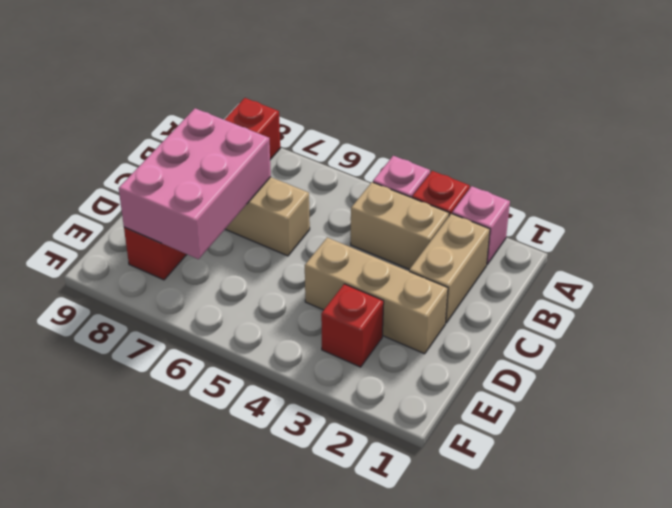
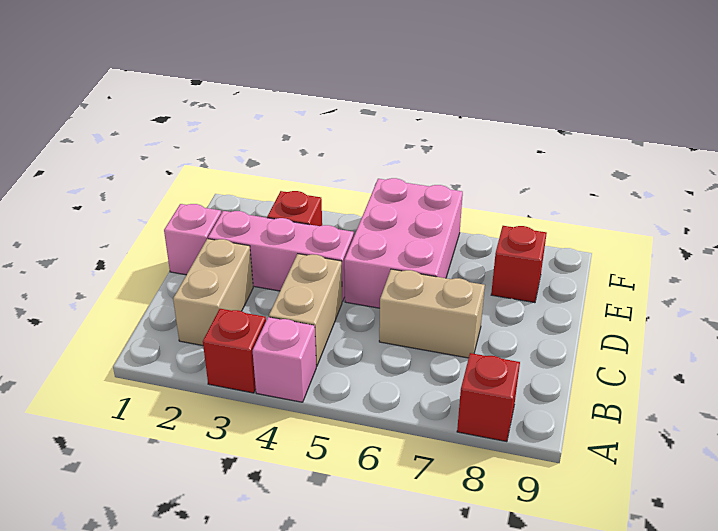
pink 1x1 brick [452,186,510,264] -> pink 1x1 brick moved to [164,204,221,275]
tan 1x2 brick [351,182,449,269] -> tan 1x2 brick turned to [269,254,342,367]
pink 2x3 brick [119,108,271,259] -> pink 2x3 brick moved to [344,178,463,308]
tan 1x3 brick [305,238,448,354] -> pink 1x3 brick [208,211,354,302]

